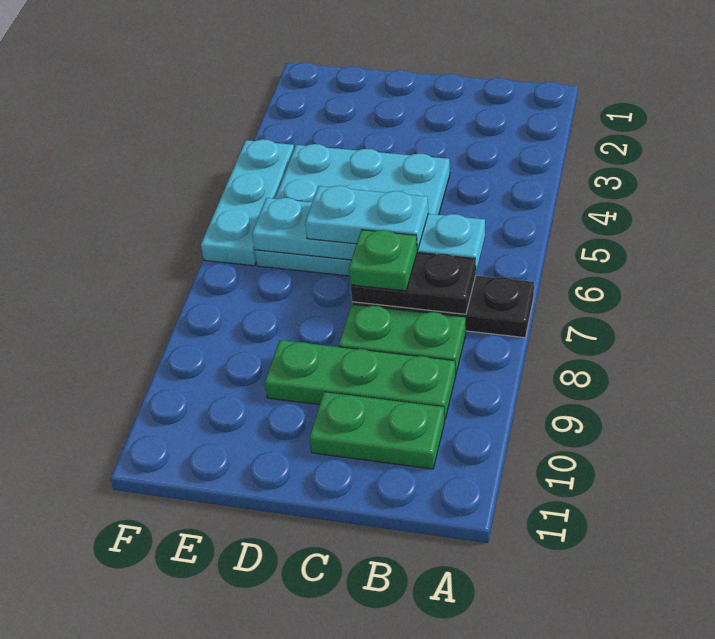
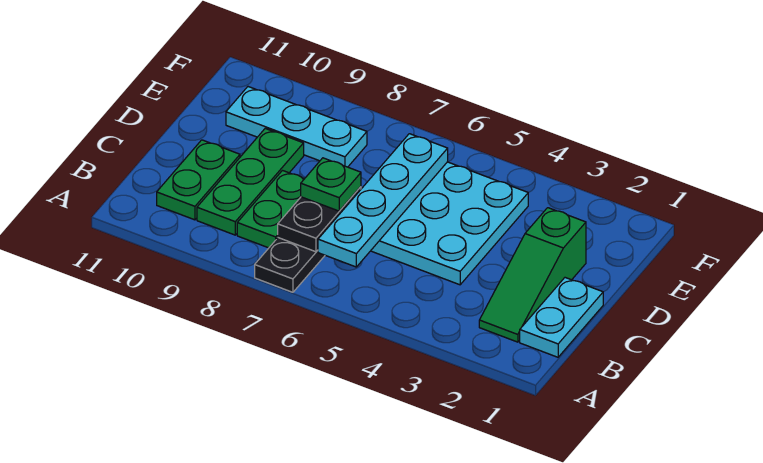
none -> green 1x3 slope [479,208,586,342]
cyan 1x2 plate [305,186,428,250] -> cyan 1x2 plate moved to [520,278,603,357]
cyan 1x3 plate [201,139,294,266] -> cyan 1x3 plate moved to [226,87,367,167]

